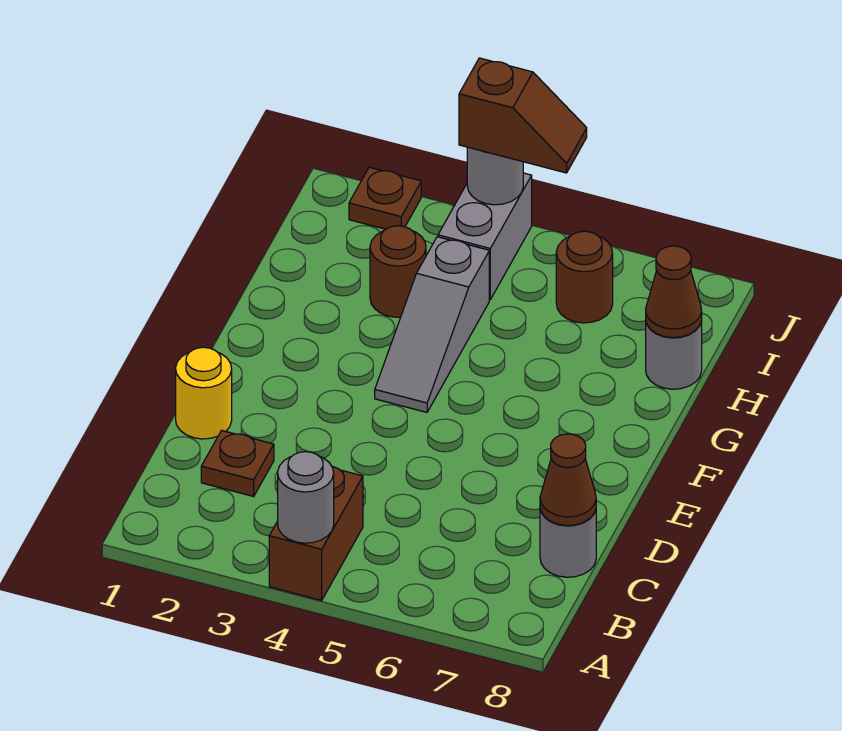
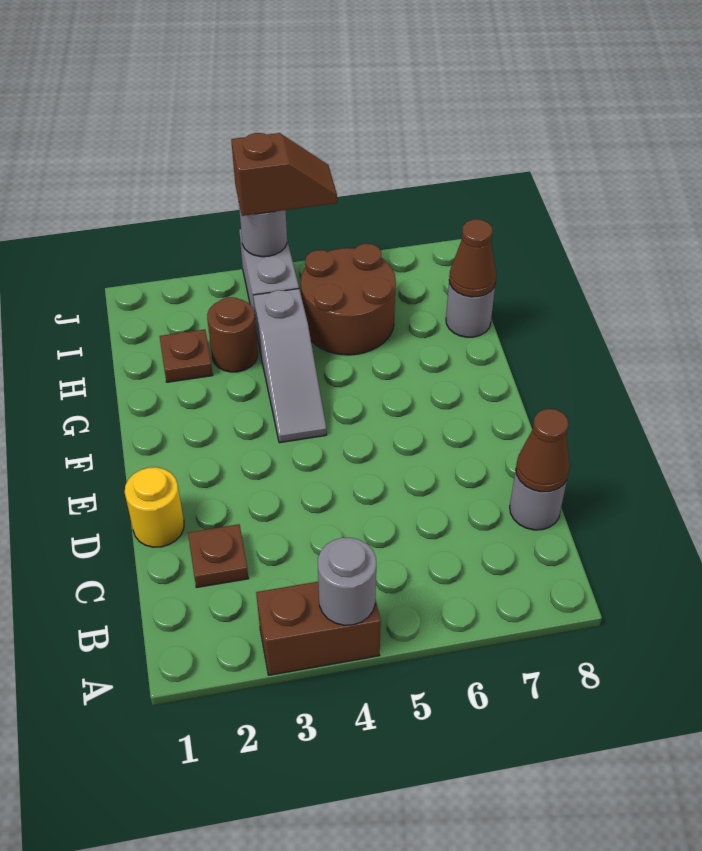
brown 1x2 brick [269,467,363,600] -> brown 1x2 brick turned to [256,582,381,675]
brown 1x1 round brick [556,231,613,323] -> brown 2x2 round brick [301,244,396,355]
brown 1x1 plate [349,167,421,229] -> brown 1x1 plate moved to [160,330,213,382]

